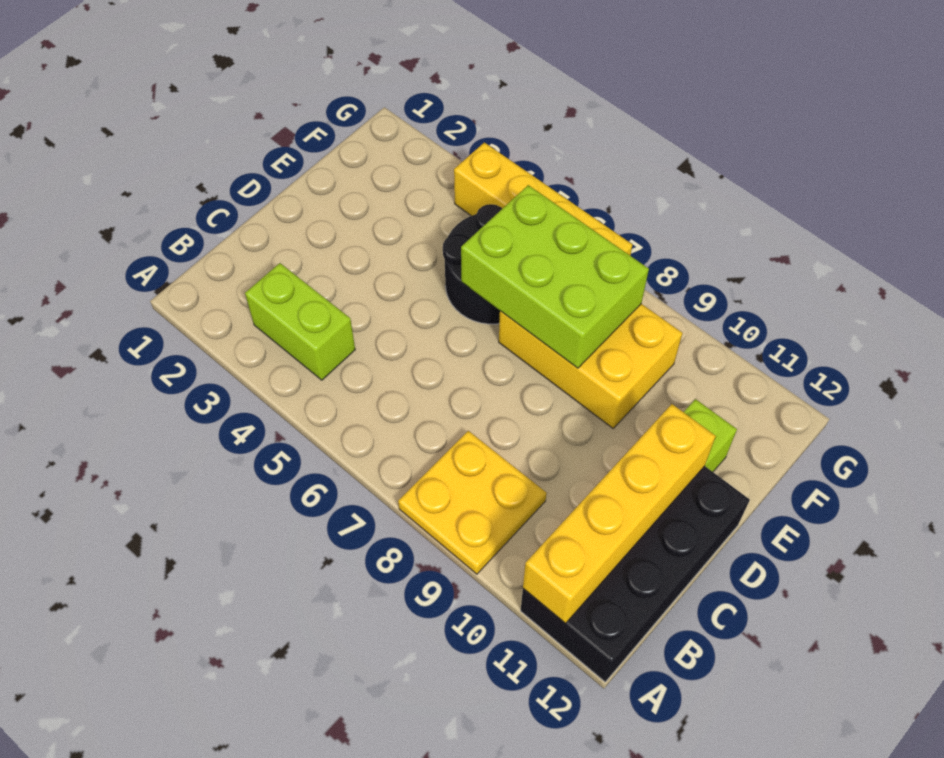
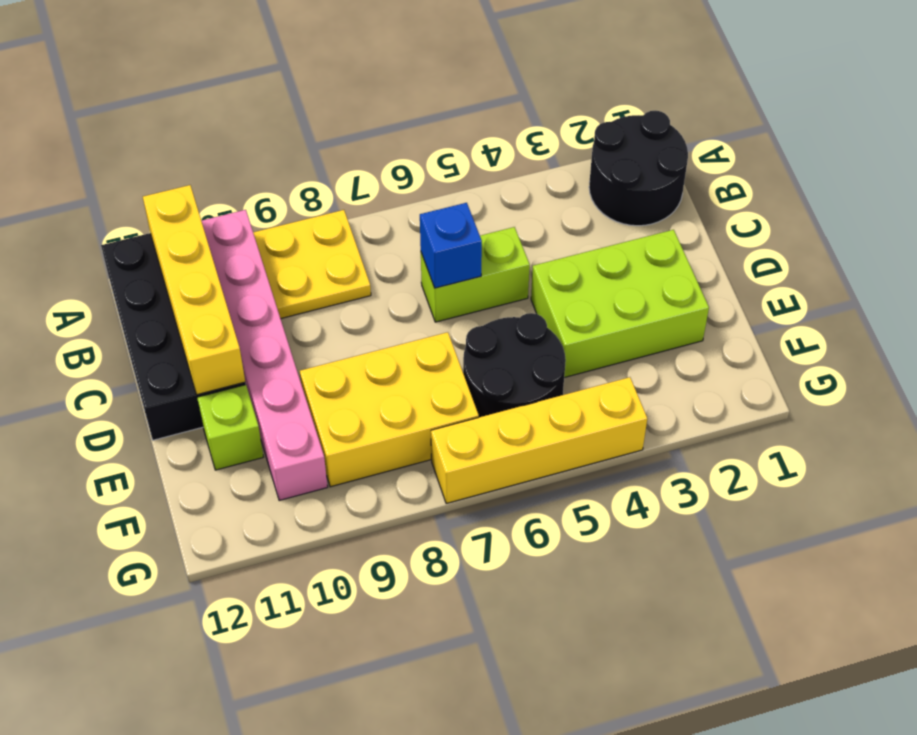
none -> black 2x2 round brick [589,111,688,226]
none -> pink 1x6 brick [202,210,328,501]
lime 1x2 brick [245,263,355,380] -> lime 1x2 brick moved to [421,227,530,322]
none -> blue 1x1 brick [420,203,482,288]
lime 2x3 brick [461,185,649,368] -> lime 2x3 brick moved to [531,230,709,378]

